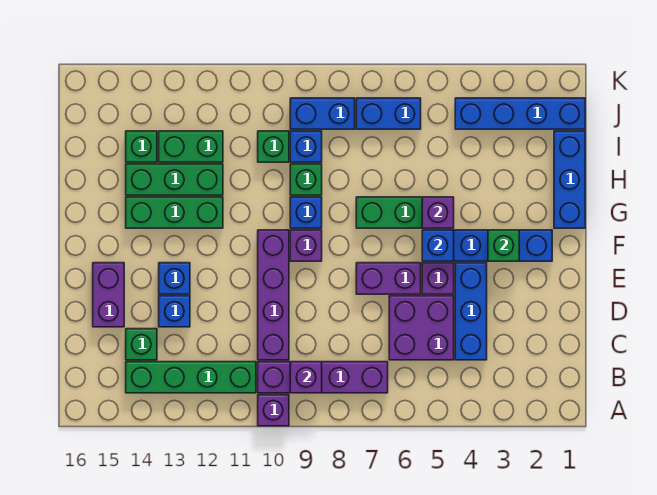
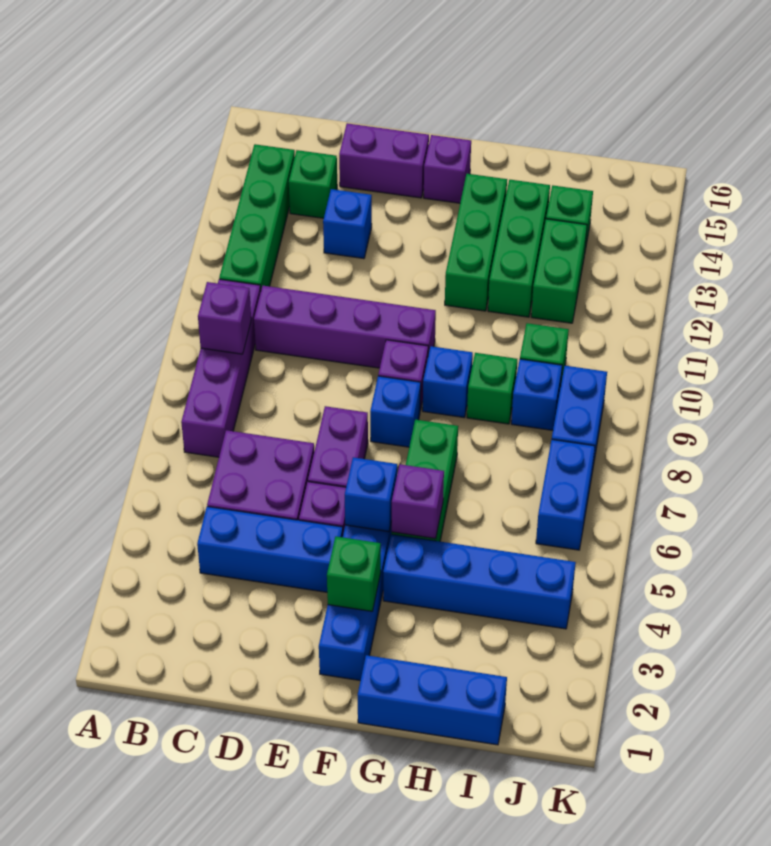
purple 1x1 brick [258,395,289,426] -> purple 1x1 brick moved to [424,135,471,203]
blue 1x1 brick [159,263,190,294] -> blue 1x1 brick moved to [370,376,421,447]
blue 1x4 brick [455,98,585,129] -> blue 1x4 brick turned to [383,534,576,629]

